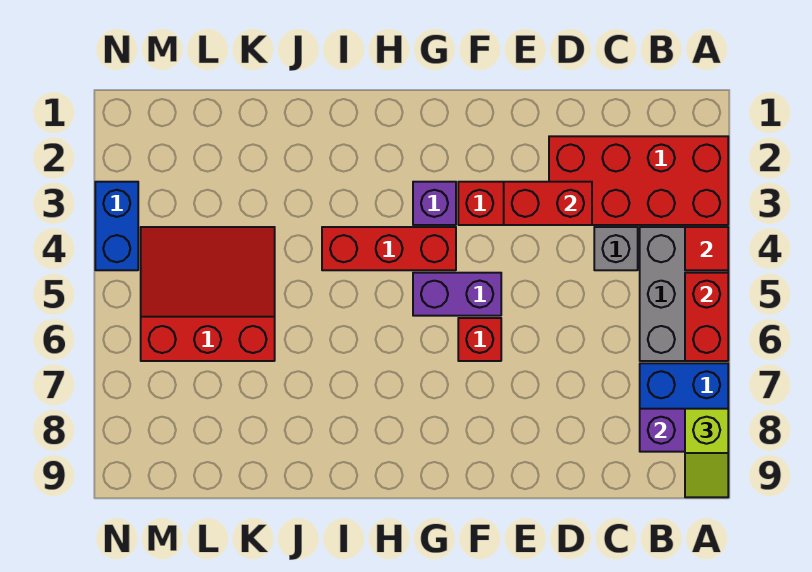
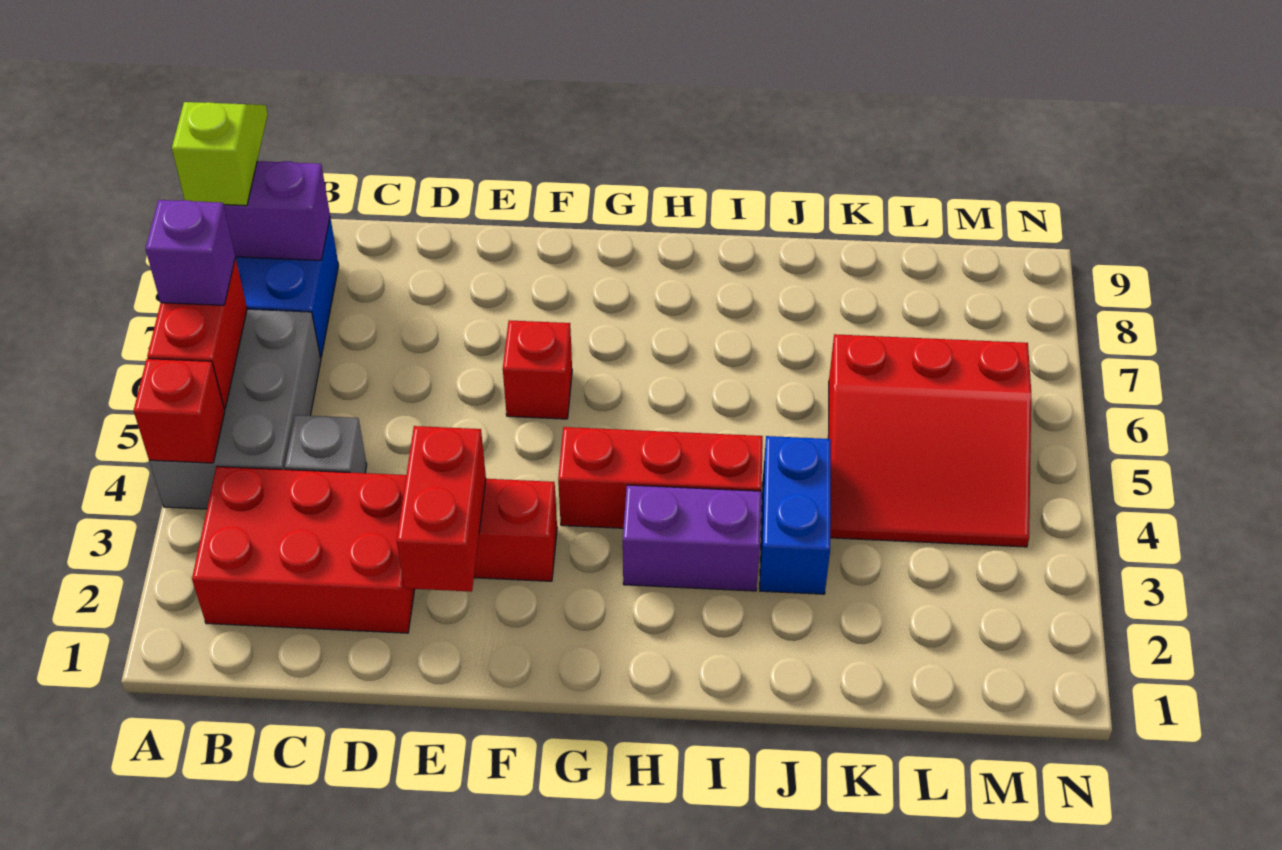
red 2x4 brick [549,136,728,225] -> red 2x3 brick [192,466,415,633]
red 1x1 tile [685,227,728,270] -> red 1x1 brick [134,359,225,463]
red 1x2 brick [504,182,592,225] -> red 1x2 brick turned to [397,426,486,592]
purple 1x2 brick [413,273,501,316] -> purple 1x2 brick moved to [623,485,761,591]
purple 1x1 brick [413,182,456,225] -> purple 1x1 brick moved to [146,200,235,305]
blue 1x2 brick [95,182,138,270] -> blue 1x2 brick moved to [760,436,831,594]

